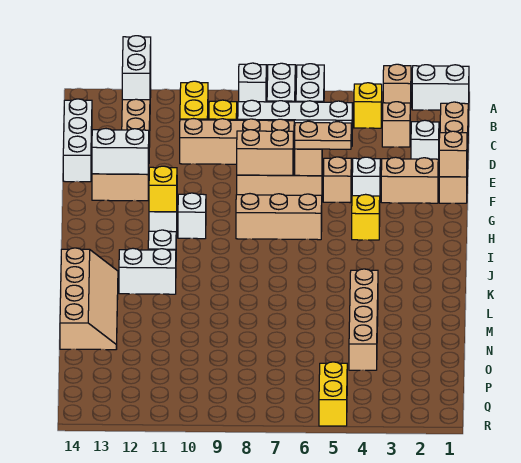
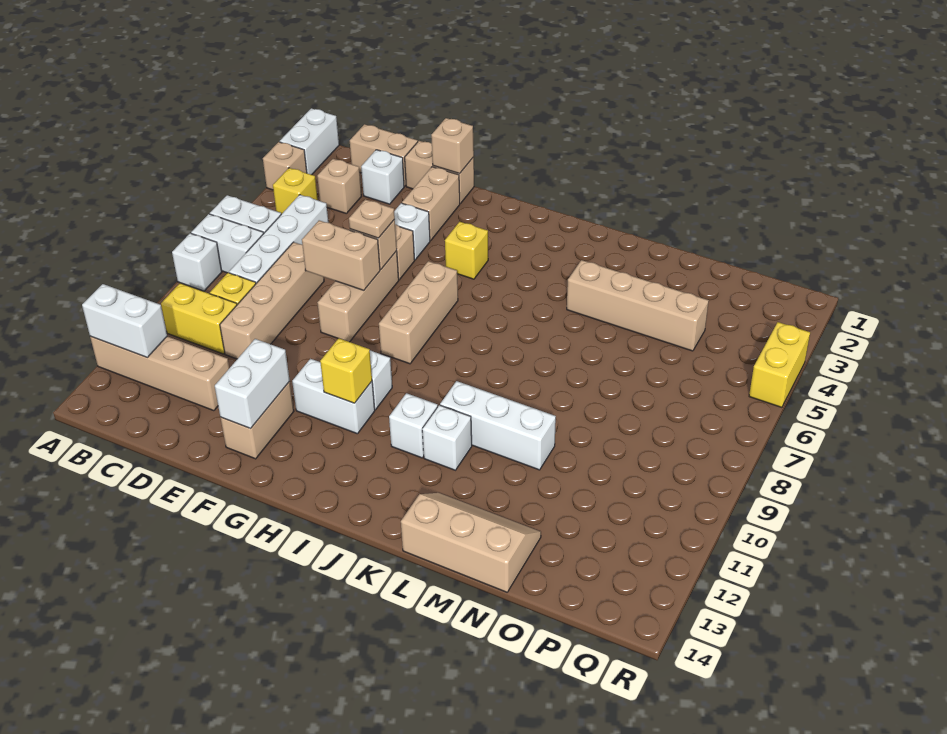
white 1x3 brick [63,99,92,182] -> white 1x3 brick moved to [440,381,556,470]
tan 1x2 plate [295,121,351,149] -> tan 1x1 plate [349,199,395,238]
tan 1x2 brick [237,130,294,175] -> tan 1x2 brick turned to [302,220,380,290]
white 1x2 brick [119,248,176,294] -> white 1x1 brick [422,405,472,470]
tan 2x4 slope [60,248,118,350] -> tan 2x3 slope [401,493,541,592]
yellow 1x2 brick [319,362,347,426] -> yellow 1x2 brick turned to [749,322,810,407]

